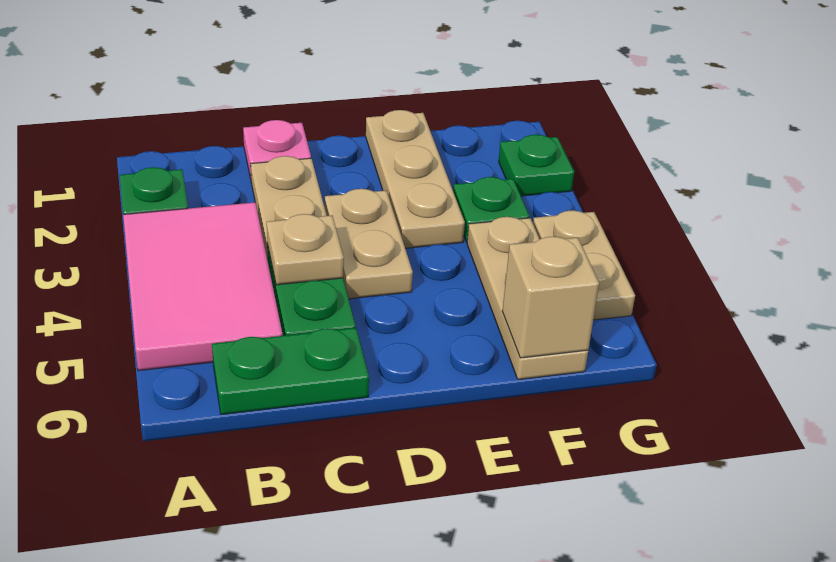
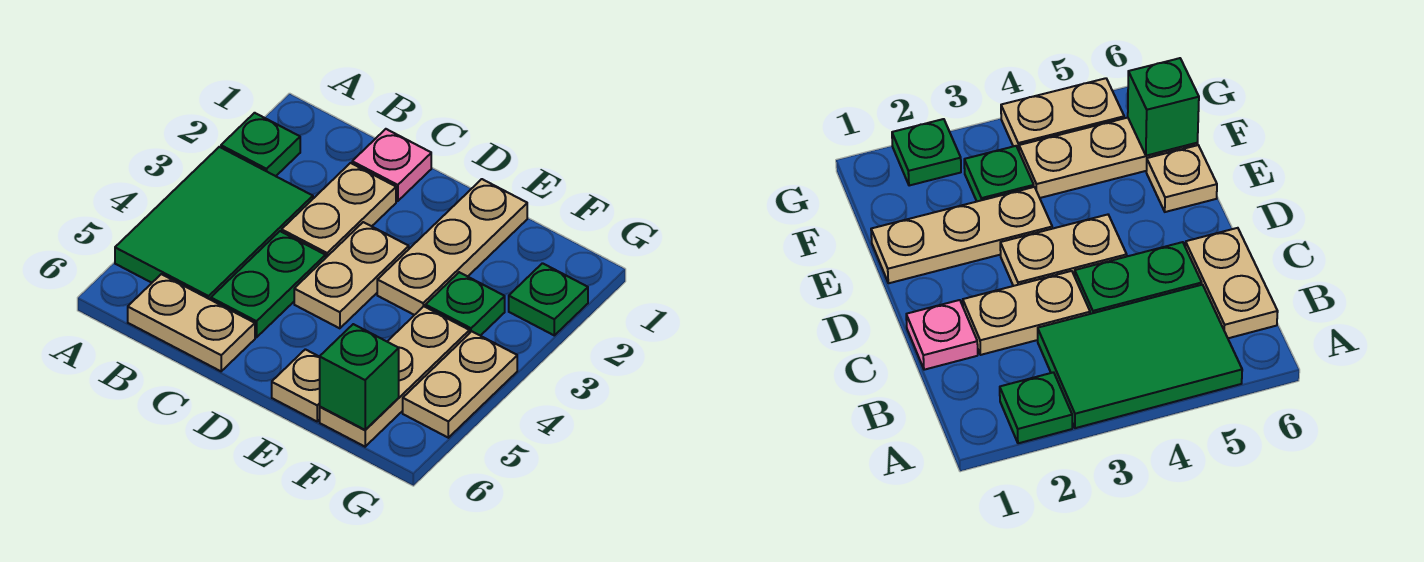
pink 2x3 tile [123,202,283,371] -> green 2x3 tile [115,147,313,300]
green 1x2 plate [212,328,369,415] -> tan 1x2 plate [128,274,255,371]
tan 1x1 plate [267,214,344,285] -> tan 1x1 plate moved to [272,349,320,421]
tan 1x1 brick [502,236,599,358] -> green 1x1 brick [320,324,399,430]

